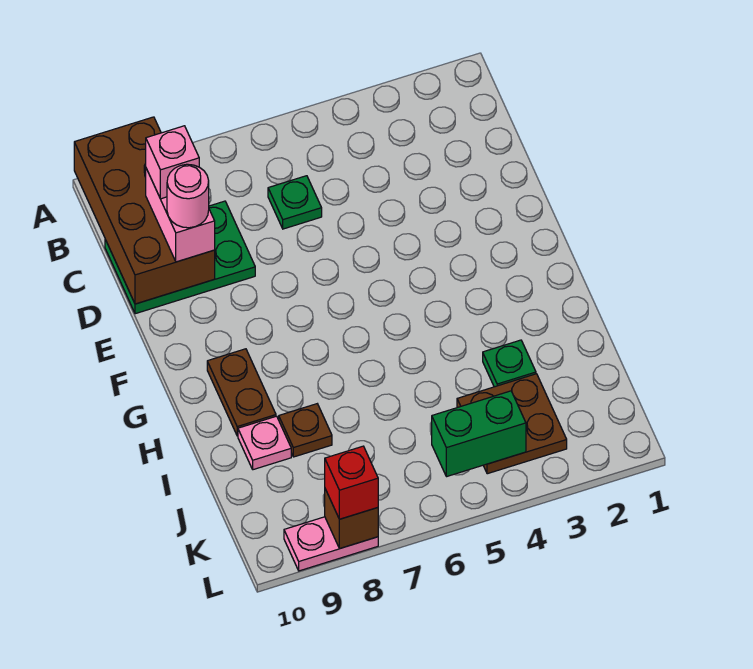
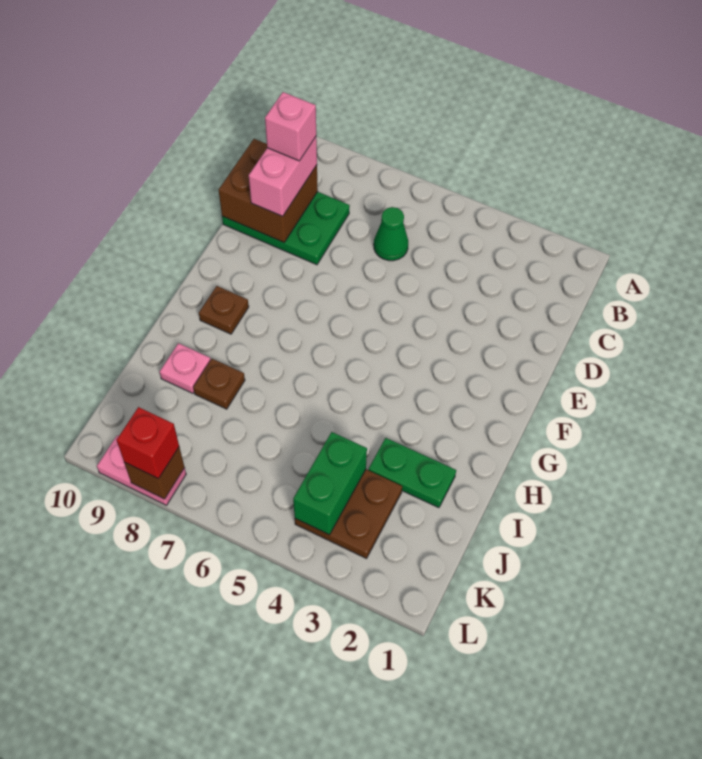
brown 2x4 brick [74,117,215,304] -> brown 2x2 brick [219,139,318,242]
green 1x1 plate [268,176,322,229] -> green 1x1 cone [374,207,408,261]
pink 1x1 round brick [167,164,209,228] -> none
brown 1x2 plate [207,349,276,436] -> brown 1x1 plate [199,286,249,334]
green 1x1 plate [483,340,536,387] -> green 1x2 plate [368,438,456,508]
green 1x2 brick [432,391,526,477] -> green 1x2 brick turned to [293,432,367,535]

